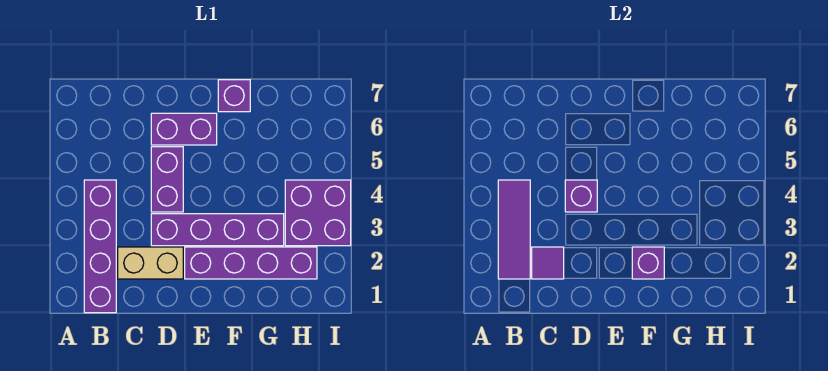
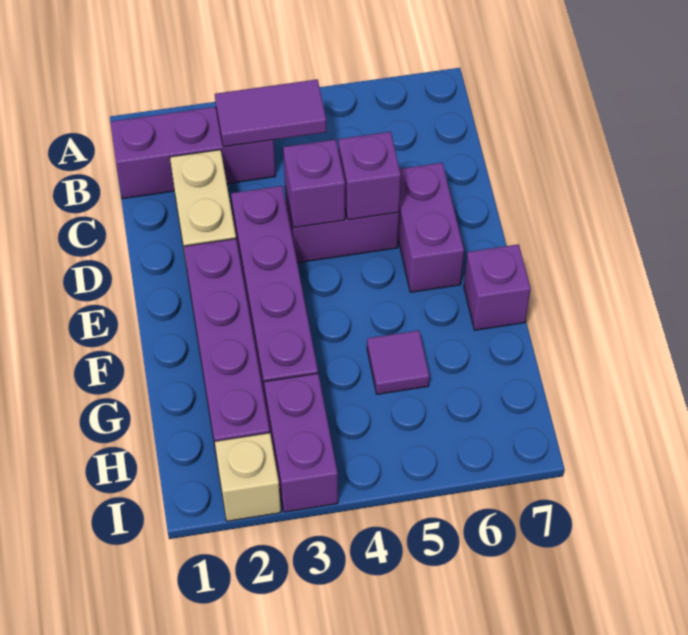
purple 1x4 brick [84,180,116,313] -> purple 1x3 brick [110,107,275,198]
purple 1x3 tile [498,180,530,279] -> purple 1x2 tile [215,79,326,147]
purple 1x1 tile [532,247,564,279] -> purple 1x1 tile moved to [367,331,429,394]
purple 1x1 brick [632,247,664,279] -> purple 1x1 brick moved to [338,132,401,220]
purple 2x2 brick [285,180,351,246] -> purple 1x2 brick [264,373,338,512]
none -> tan 1x1 brick [215,433,281,521]

